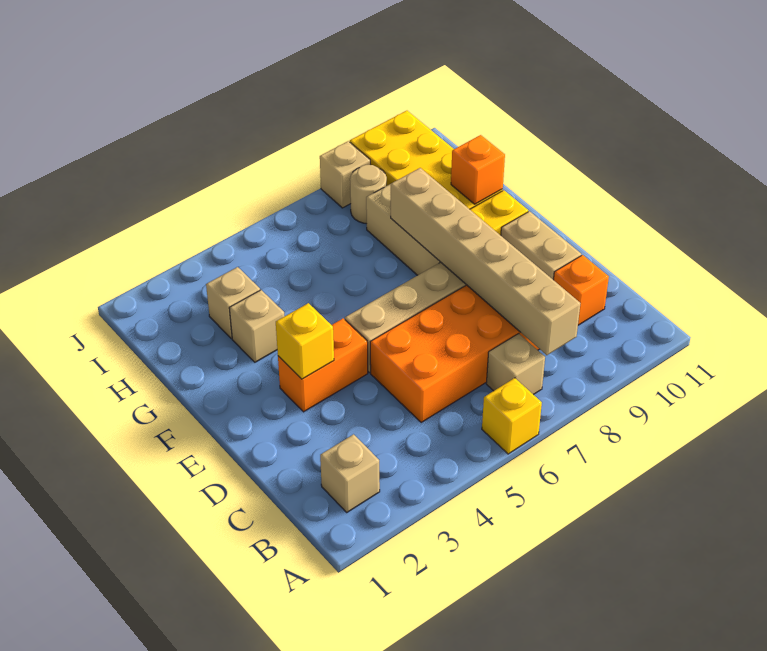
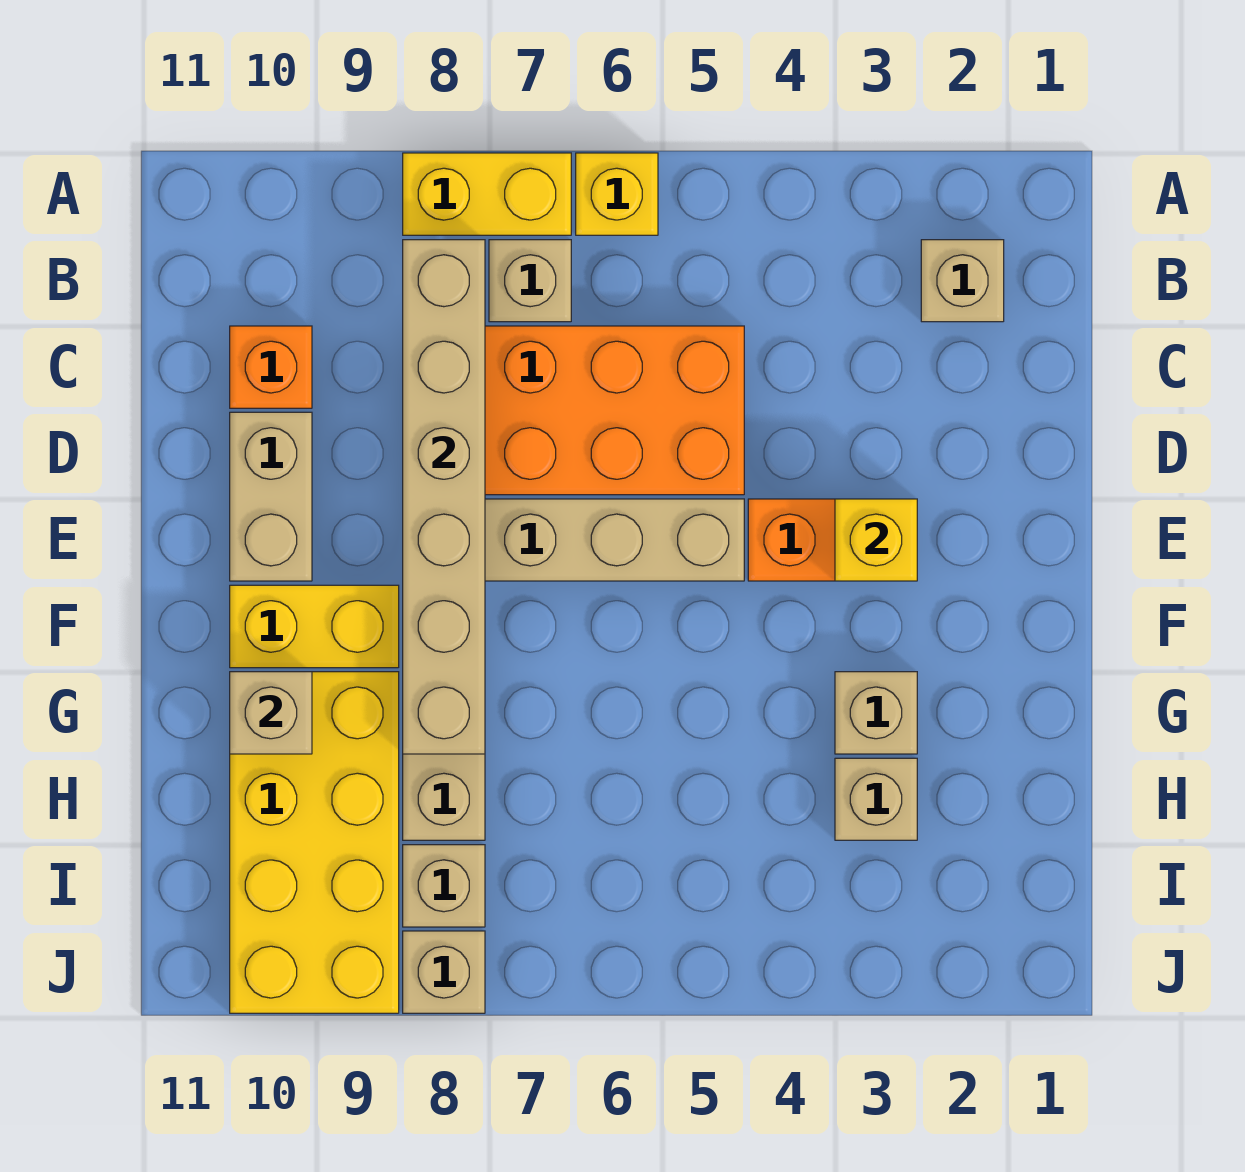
none -> yellow 1x2 brick [403,153,571,235]
orange 1x1 brick [451,135,505,204] -> tan 1x1 brick [230,672,312,754]
tan 1x1 round brick [350,165,387,224] -> tan 1x1 brick [403,845,485,927]

